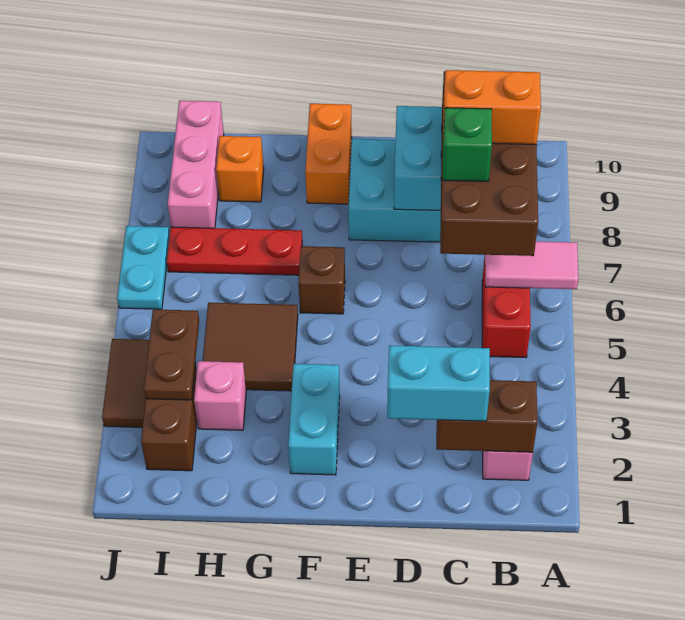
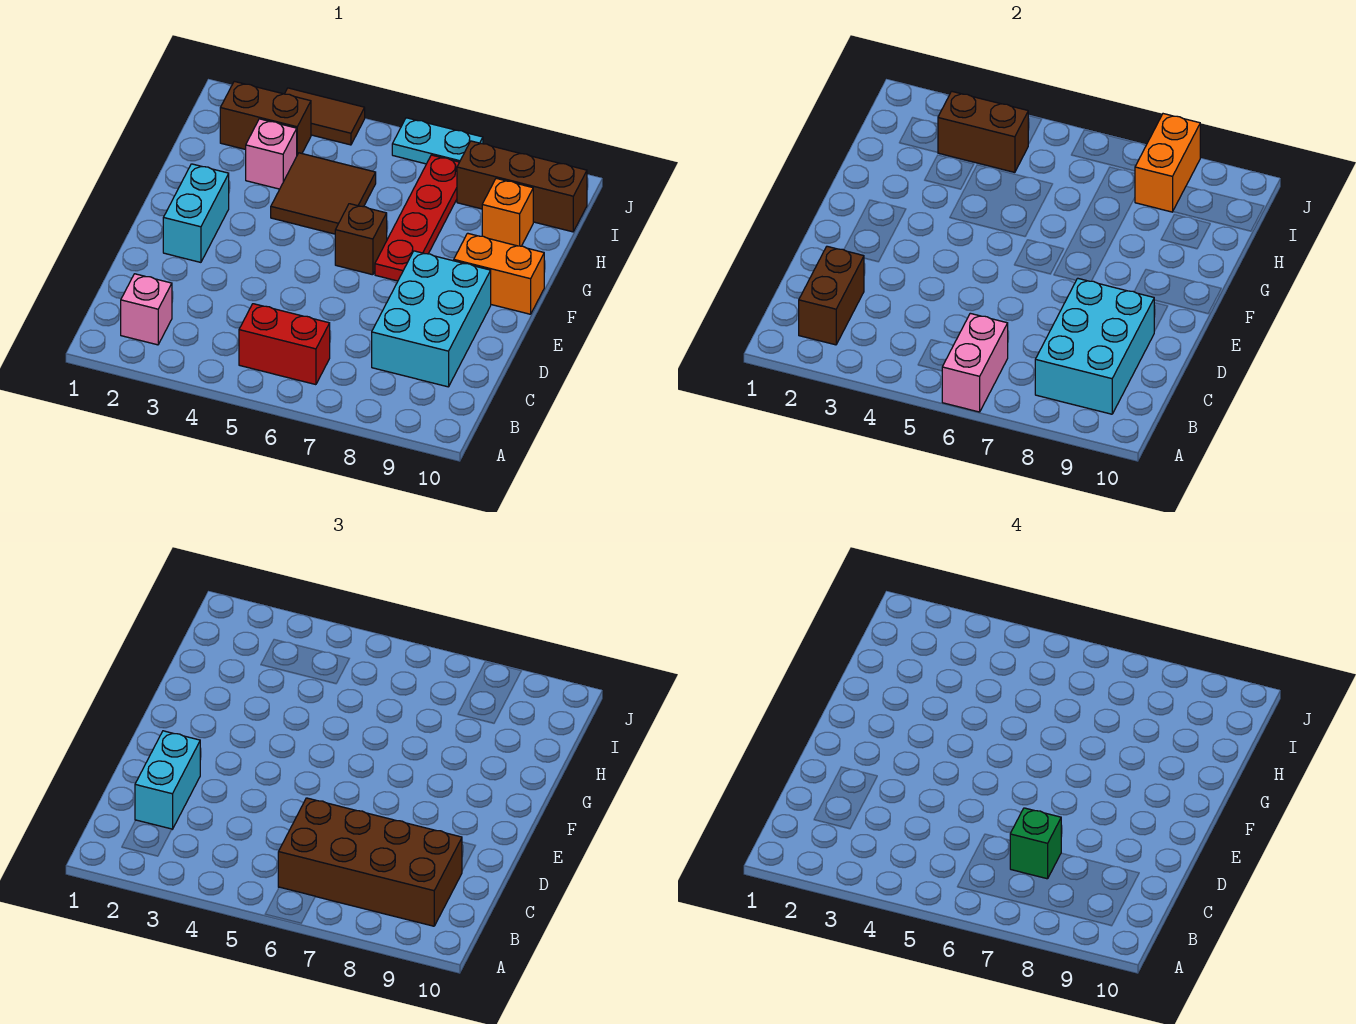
pink 1x2 tile [485,241,578,289] -> pink 1x2 brick [942,313,1008,412]
orange 1x2 brick [443,70,541,144] -> orange 1x2 brick moved to [1135,114,1200,212]
cyan 1x2 brick [288,364,340,475] -> cyan 1x2 brick turned to [163,164,229,262]
red 1x3 plate [167,227,302,275] -> red 1x4 plate [375,155,459,281]
brown 1x2 plate [144,309,199,400] -> brown 1x2 brick [938,91,1028,172]
pink 1x3 brick [168,101,224,228] -> brown 1x3 brick [457,141,587,232]

